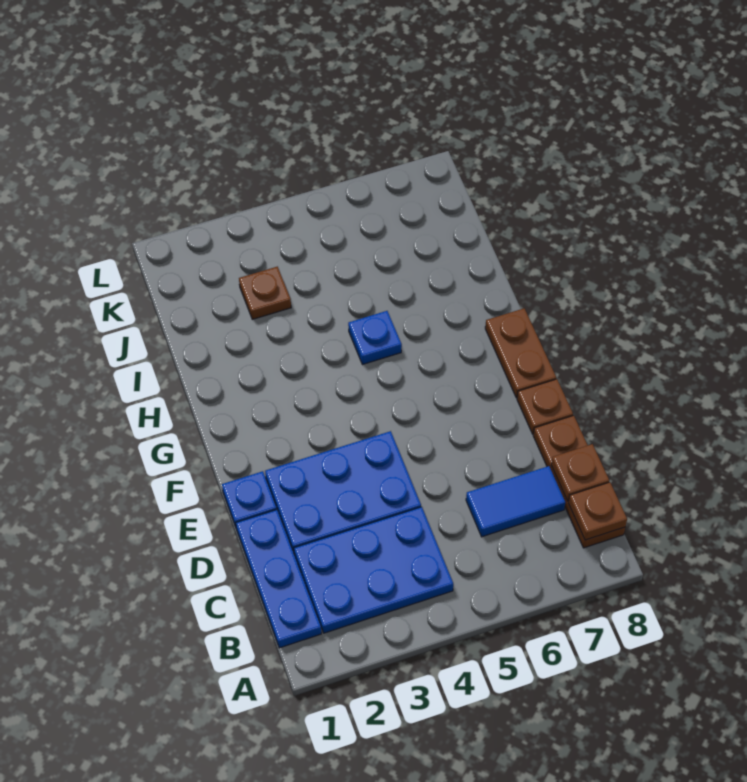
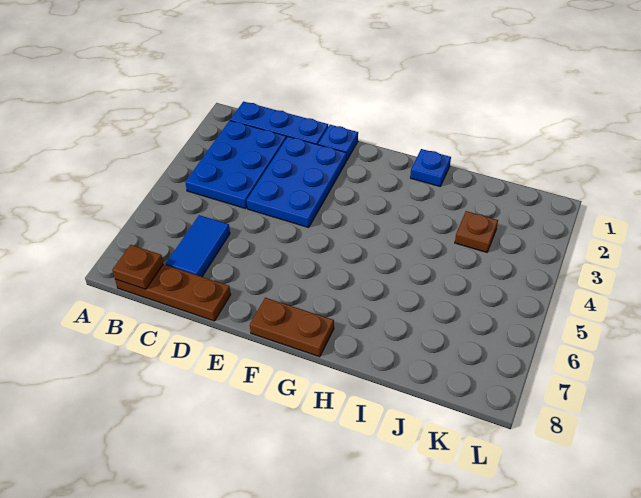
brown 1x1 plate [551,444,609,501] -> none
brown 1x1 plate [517,379,573,434] -> none
blue 1x1 plate [348,311,402,365] -> blue 1x1 plate moved to [410,149,451,186]

